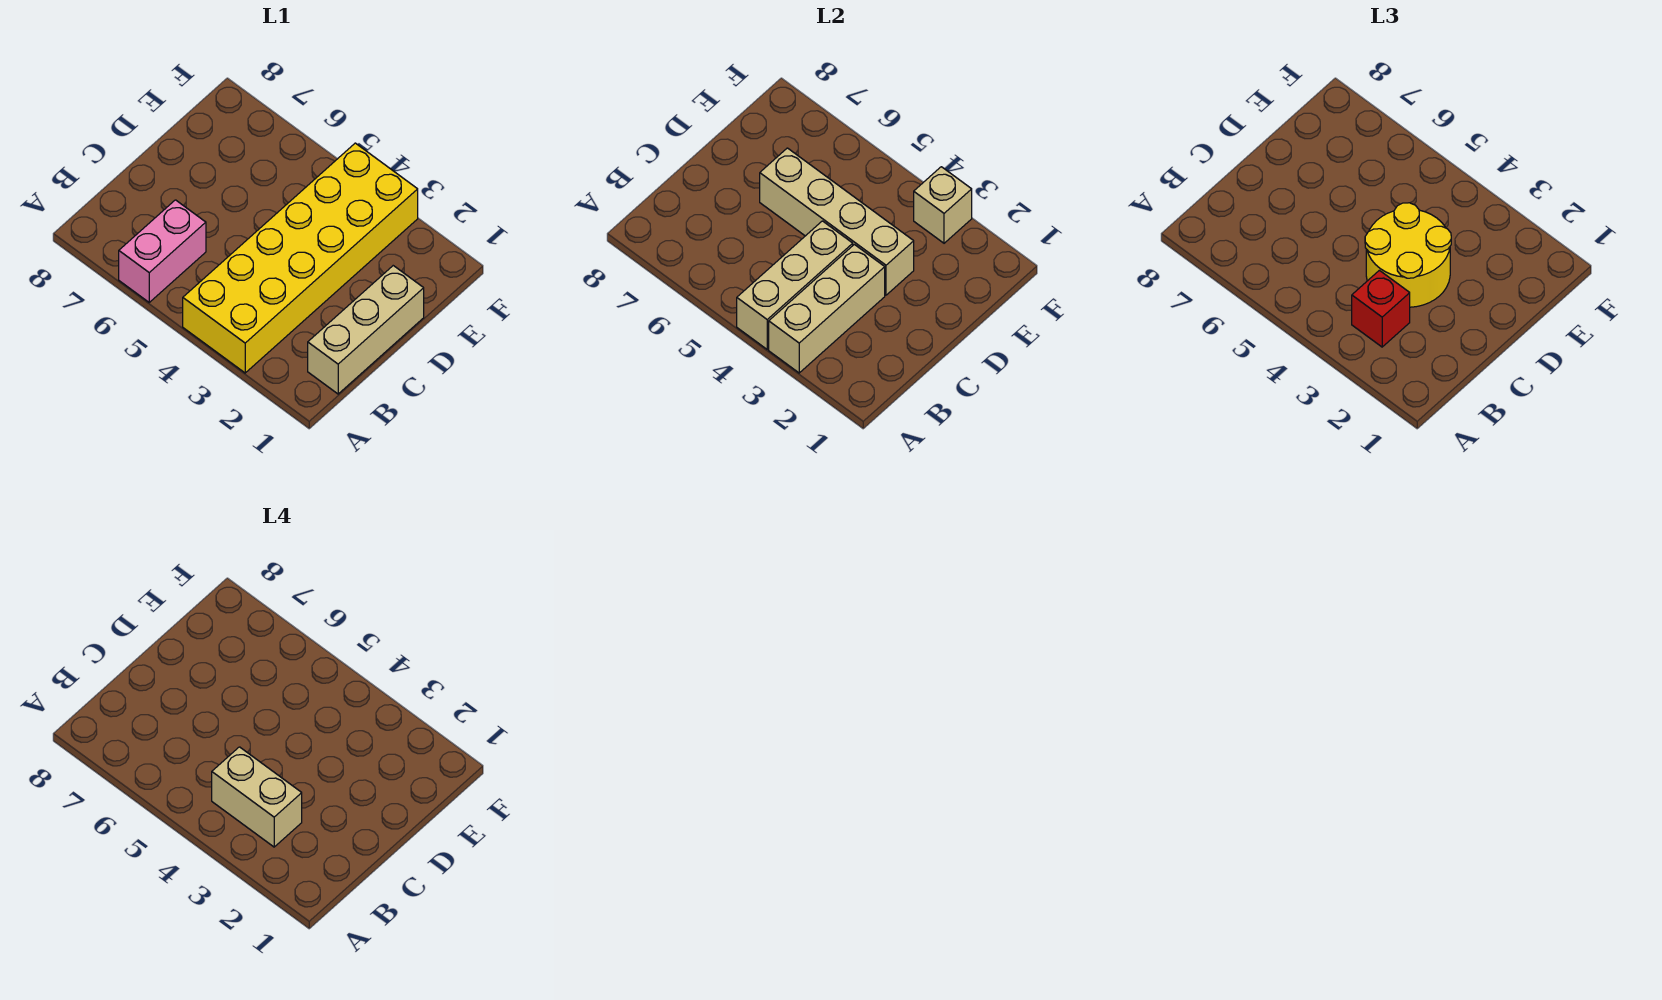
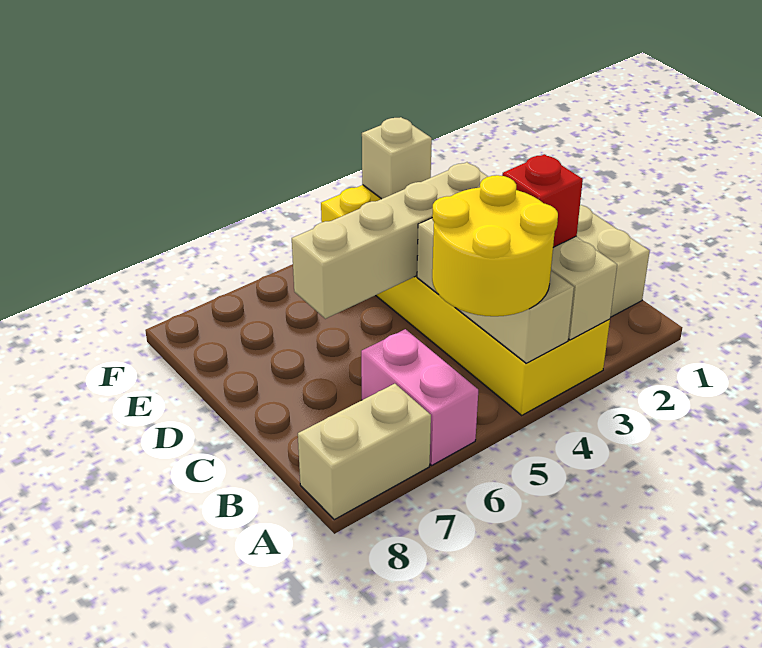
tan 1x2 brick [212,747,302,847] -> tan 1x2 brick moved to [298,384,431,520]
yellow 2x2 round brick [1365,203,1451,307] -> yellow 2x2 round brick moved to [432,175,558,316]

